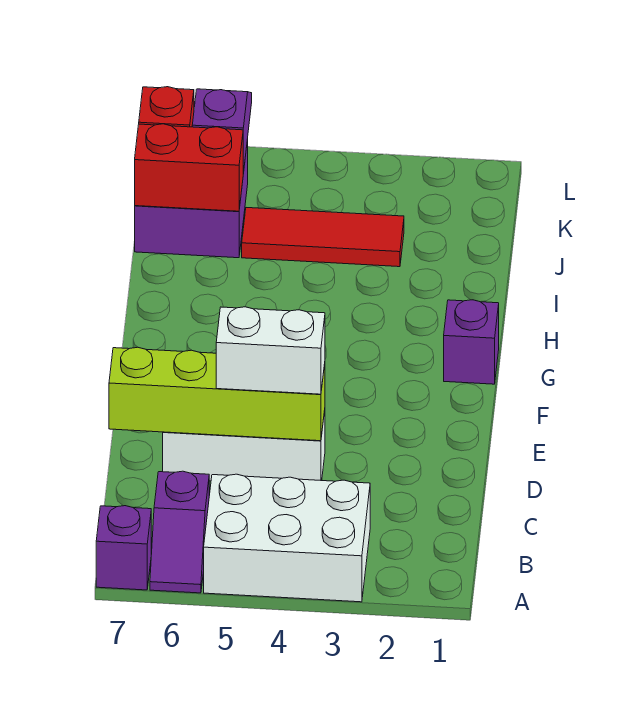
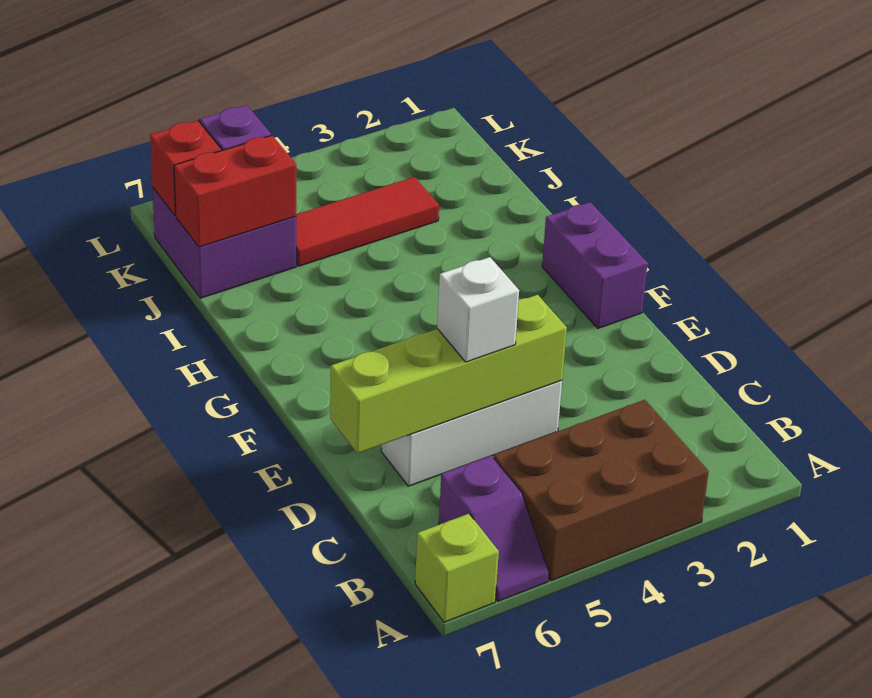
white 2x3 brick [204,474,370,602] -> brown 2x3 brick [494,400,709,581]
purple 1x1 brick [96,506,151,590] -> lime 1x1 brick [415,514,499,622]
white 1x2 brick [216,307,325,394] -> white 1x1 brick [437,257,519,362]
purple 1x1 brick [444,300,499,384] -> purple 1x2 brick [542,202,648,328]

